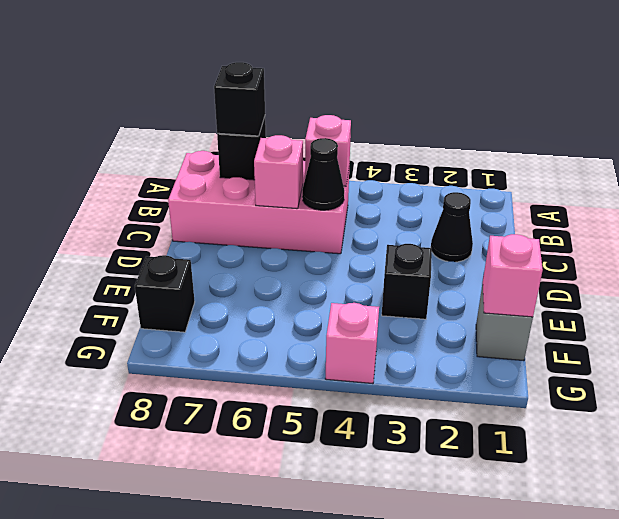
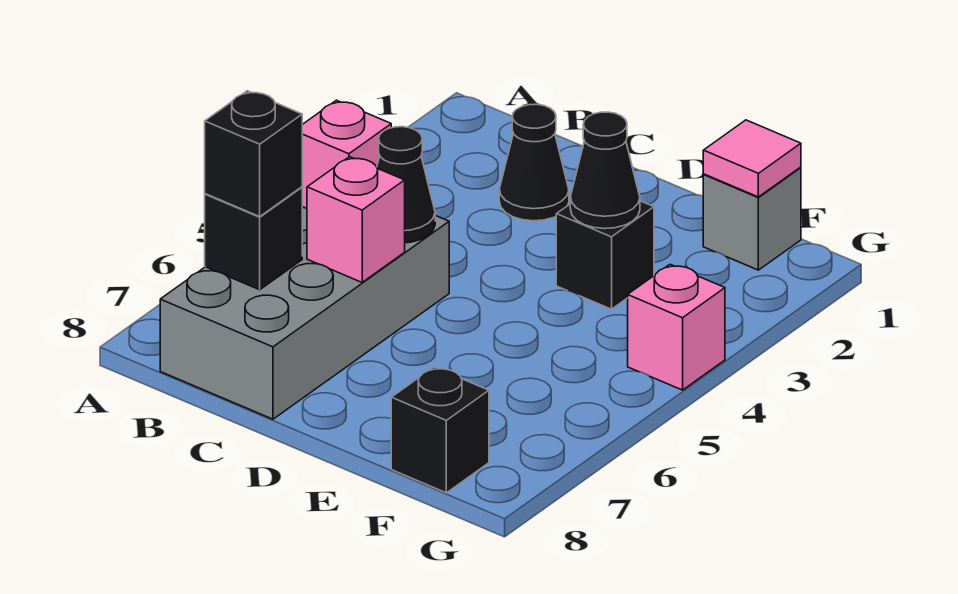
pink 2x4 brick [168,151,349,254] -> grey 2x4 brick [160,207,449,419]
none -> black 1x1 cone [570,112,640,229]
pink 1x1 brick [483,234,543,317] -> pink 1x1 tile [703,120,801,197]

